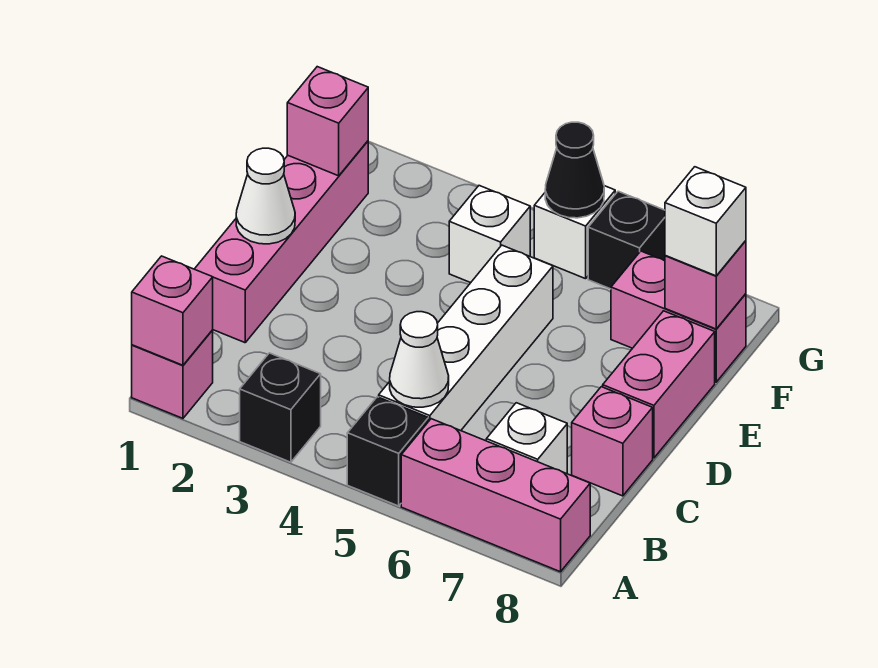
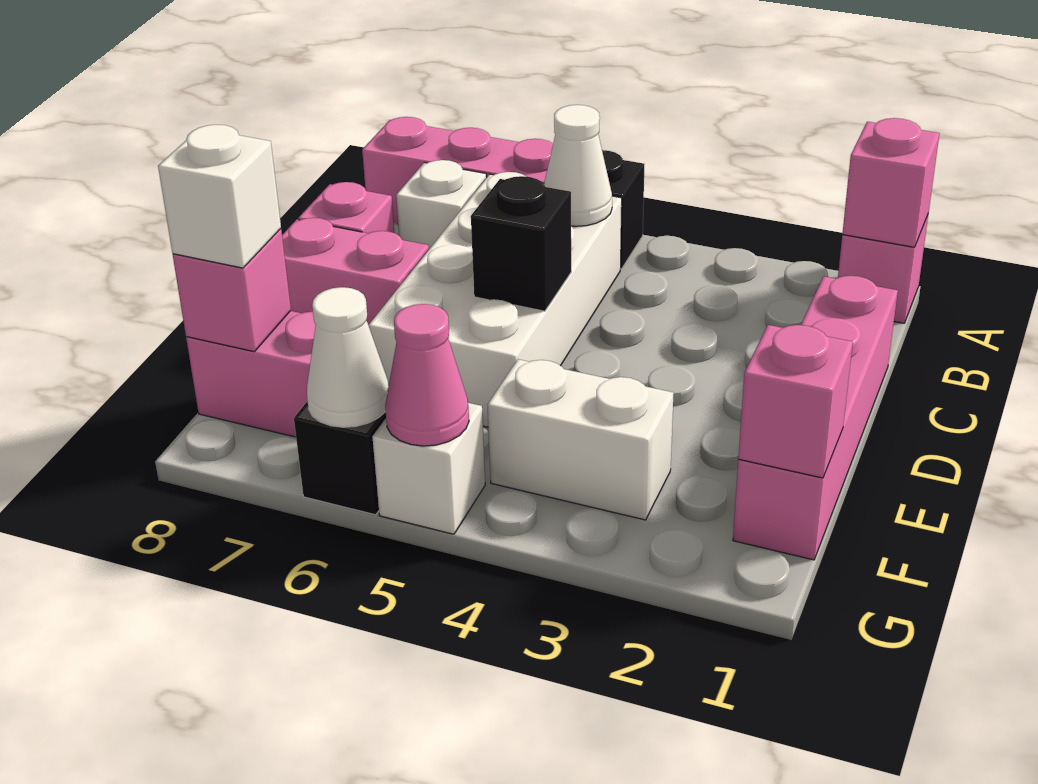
black 1x1 brick [240,353,321,462] -> black 1x1 brick moved to [471,176,571,311]
white 1x4 brick [379,245,553,431] -> white 2x4 brick [368,172,622,427]
white 1x1 cone [236,148,295,244] -> white 1x1 cone moved to [307,287,389,427]
pink 1x2 brick [603,311,715,458] -> pink 1x2 brick turned to [282,218,429,325]
white 1x1 brick [449,186,530,283] -> white 1x2 brick [488,359,674,520]
black 1x1 cone [545,122,604,218] -> pink 1x1 cone [385,304,469,446]

